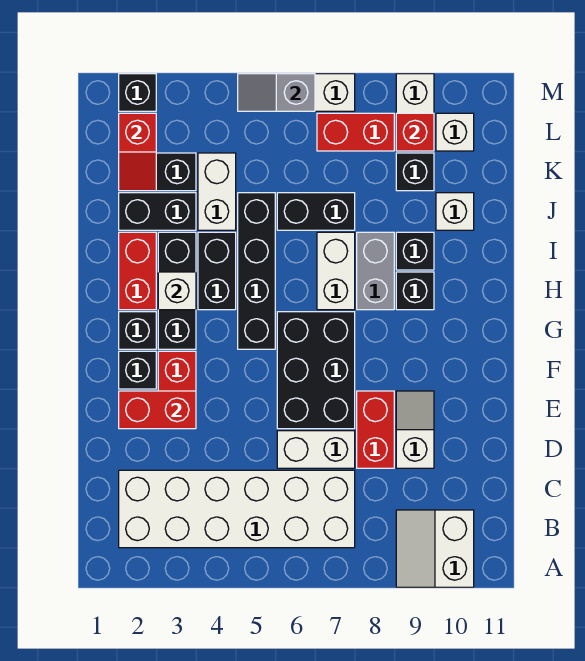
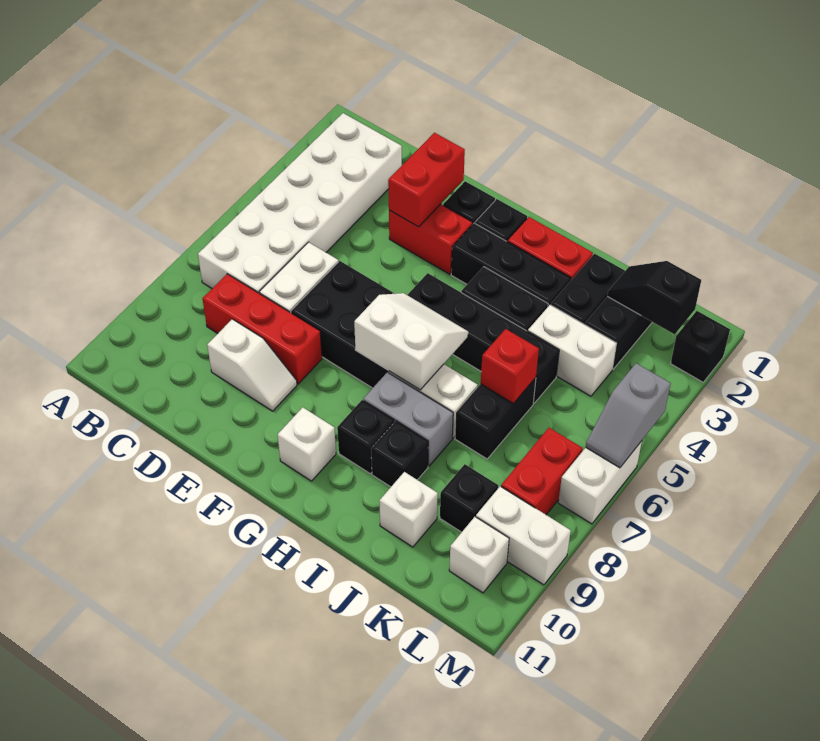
white 2x2 slope [396,510,474,587] -> white 2x2 slope moved to [354,293,468,390]
red 1x2 brick [357,391,394,468] -> red 1x3 brick [202,274,322,384]
white 1x1 brick [158,272,196,310] -> white 1x1 brick moved to [278,407,336,481]
red 1x2 slope [119,113,156,191] -> black 1x2 slope [607,261,701,334]
red 1x1 brick [396,113,434,151] -> red 1x1 brick moved to [481,329,539,403]
grey 1x2 slope [238,74,315,111] -> grey 1x2 slope turned to [586,363,671,468]

